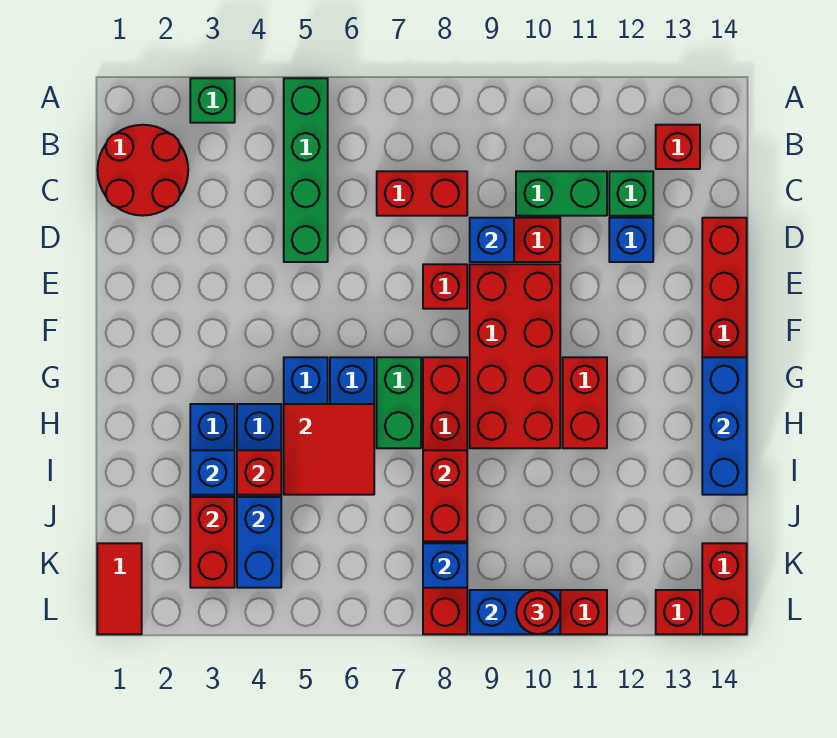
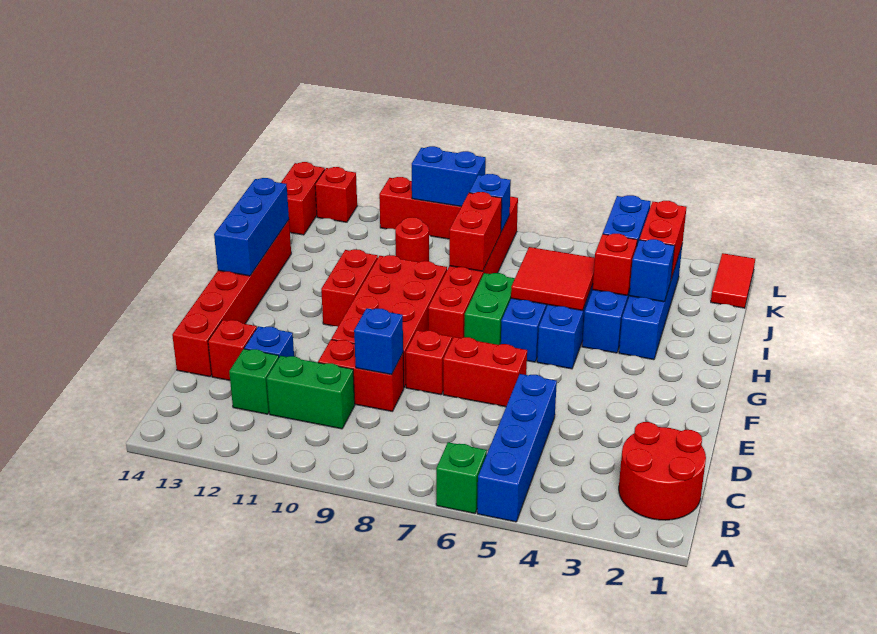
green 1x1 brick [190,78,235,123] -> green 1x1 brick moved to [436,442,487,514]
green 1x4 brick [284,78,328,262] -> blue 1x4 brick [477,374,557,522]
red 1x1 brick [656,125,700,169] -> red 1x1 brick moved to [208,320,257,380]
red 1x2 brick [377,171,467,216] -> red 1x2 brick moved to [443,337,527,407]
red 1x1 round brick [516,590,560,634] -> red 1x1 round brick moved to [395,217,429,262]

